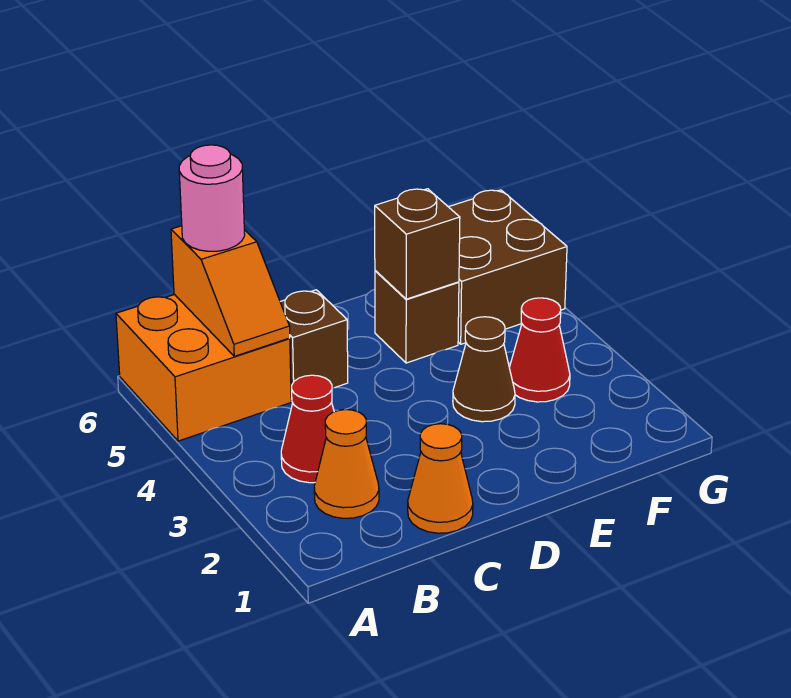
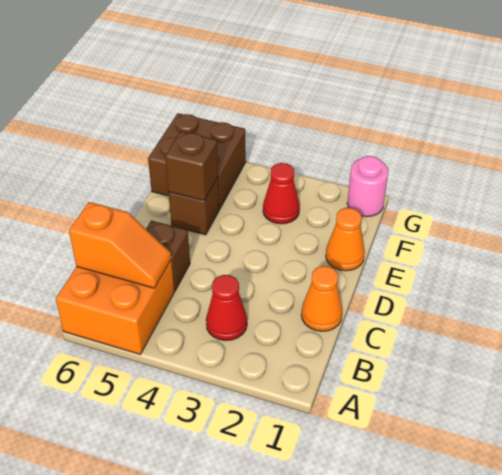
orange 1x1 cone [314,410,379,518] -> orange 1x1 cone moved to [326,208,365,271]
pink 1x1 round brick [179,145,245,251] -> pink 1x1 round brick moved to [347,156,388,217]
brown 1x1 cone [453,317,515,422] -> none

